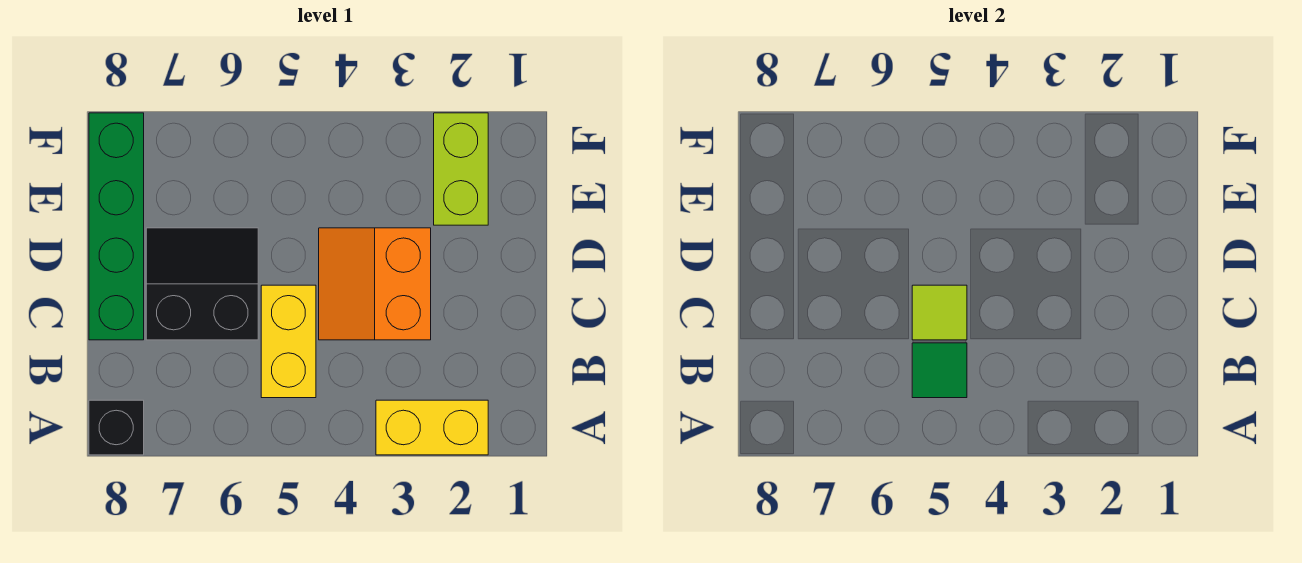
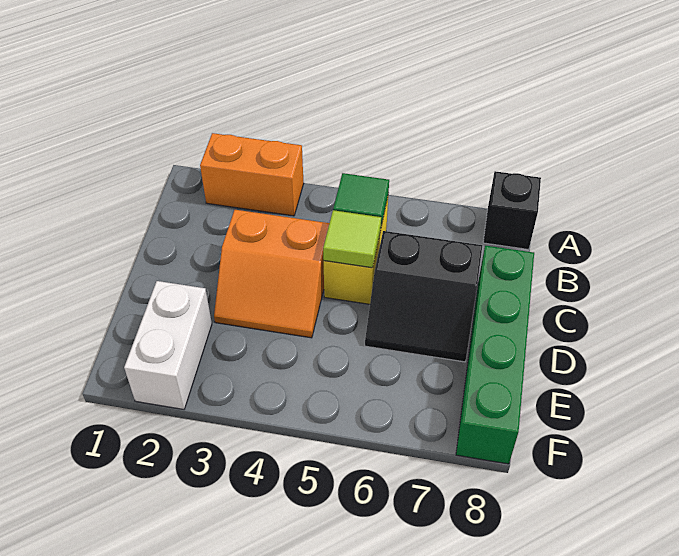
yellow 1x2 brick [376,400,488,455] -> orange 1x2 brick [200,133,304,216]
orange 2x2 slope [319,228,431,340] -> orange 2x2 slope turned to [214,210,329,338]
lime 1x2 brick [434,113,488,225] -> white 1x2 brick [124,281,212,409]

